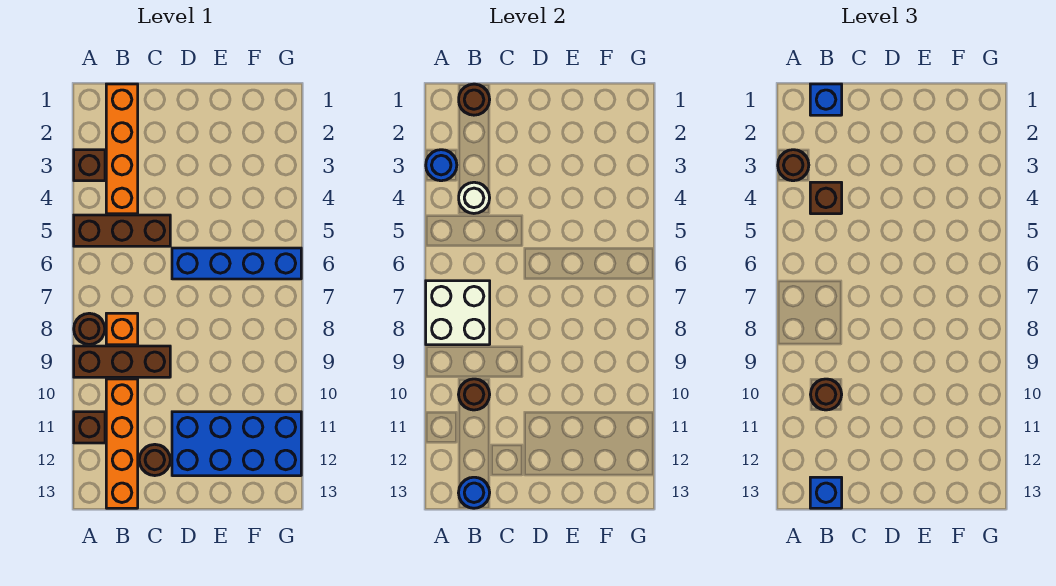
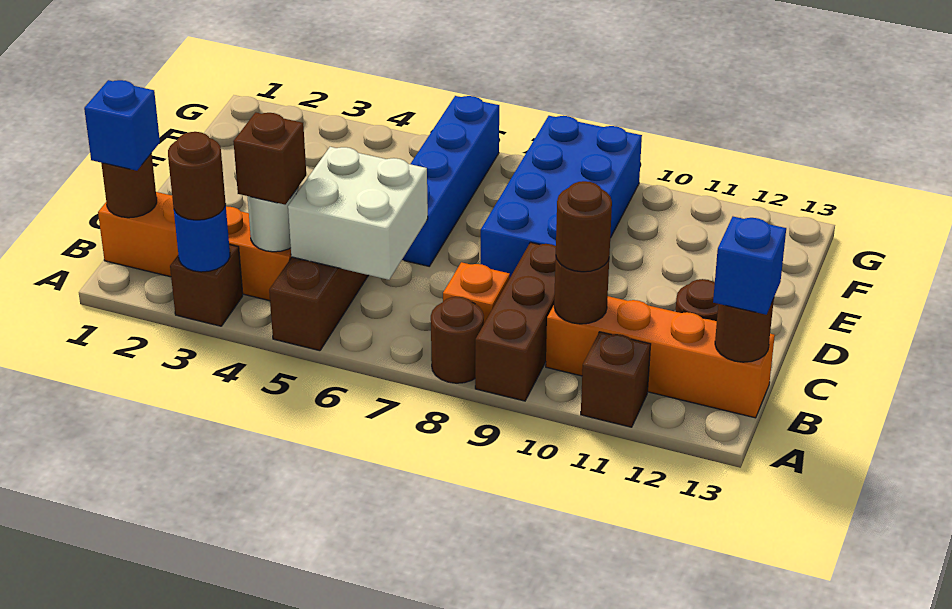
white 2x2 brick [426,281,490,345] -> white 2x2 brick moved to [288,147,428,280]
blue 1x1 round brick [459,477,490,508] -> brown 1x1 round brick [715,299,774,362]
blue 2x4 brick [172,412,301,476] -> blue 2x4 brick moved to [481,116,642,277]

